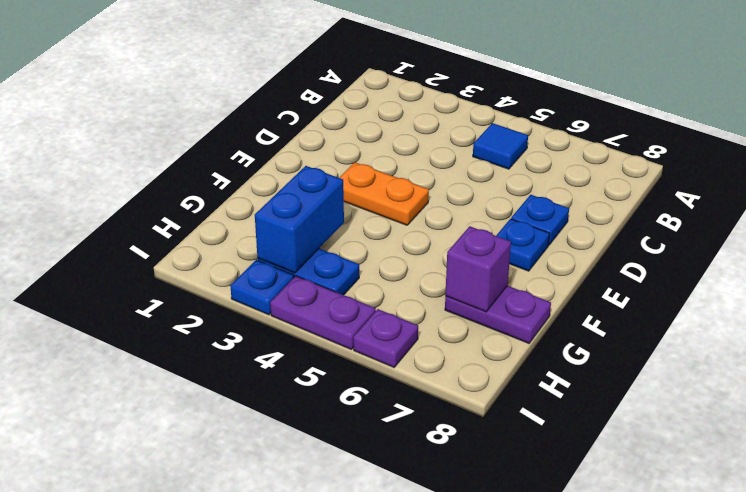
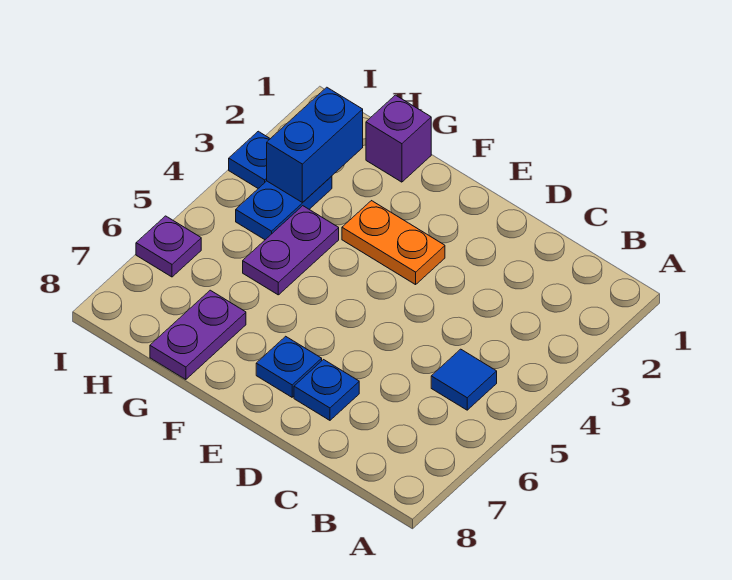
orange 1x2 plate [339,162,429,225] -> orange 1x2 plate turned to [342,201,445,285]
blue 1x2 brick [255,166,344,273] -> blue 1x2 brick turned to [267,87,363,203]
purple 1x1 brick [445,226,511,312] -> purple 1x1 brick moved to [366,95,431,182]
purple 1x2 plate [270,276,376,350] -> purple 1x2 plate moved to [243,206,339,295]

